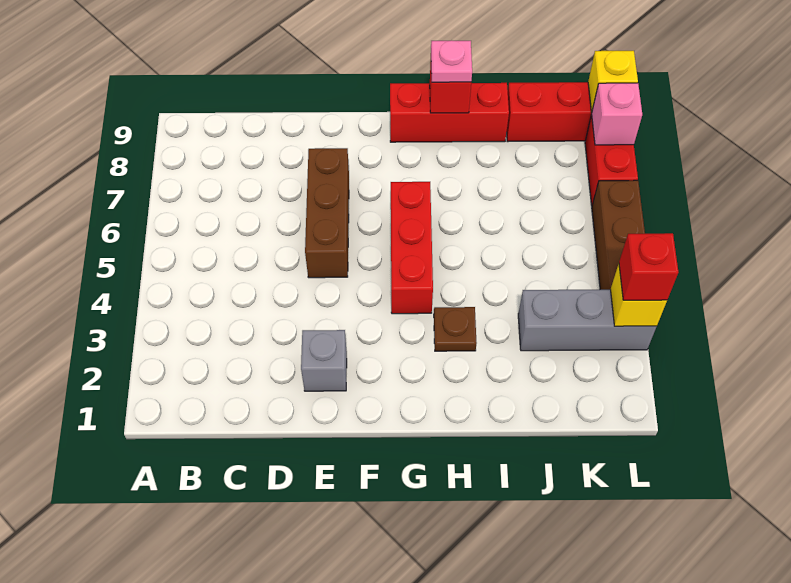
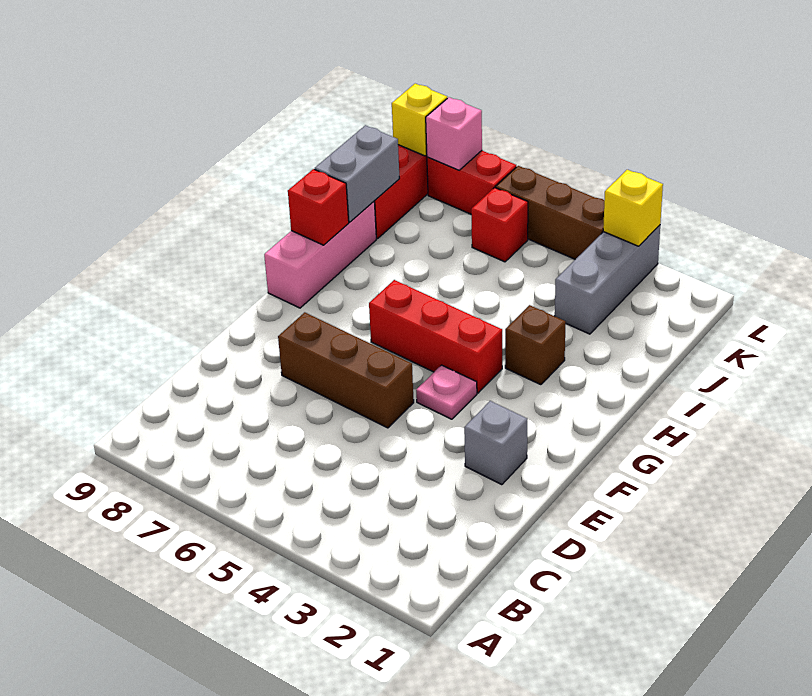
red 1x3 brick [390,83,509,142] -> pink 1x3 brick [264,202,376,308]
brown 1x1 plate [434,307,477,351] -> brown 1x1 brick [505,305,566,385]
pink 1x1 plate [431,40,472,82] -> pink 1x1 plate moved to [416,365,477,419]
none -> grey 1x2 brick [315,125,399,222]
red 1x1 brick [619,233,678,300] -> red 1x1 brick moved to [471,188,528,262]

